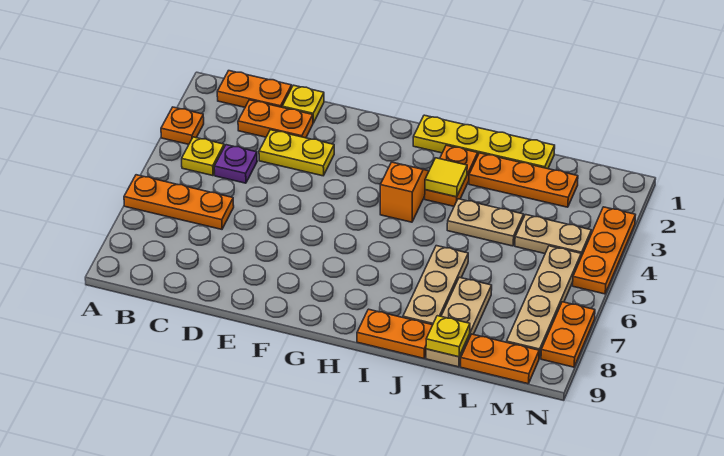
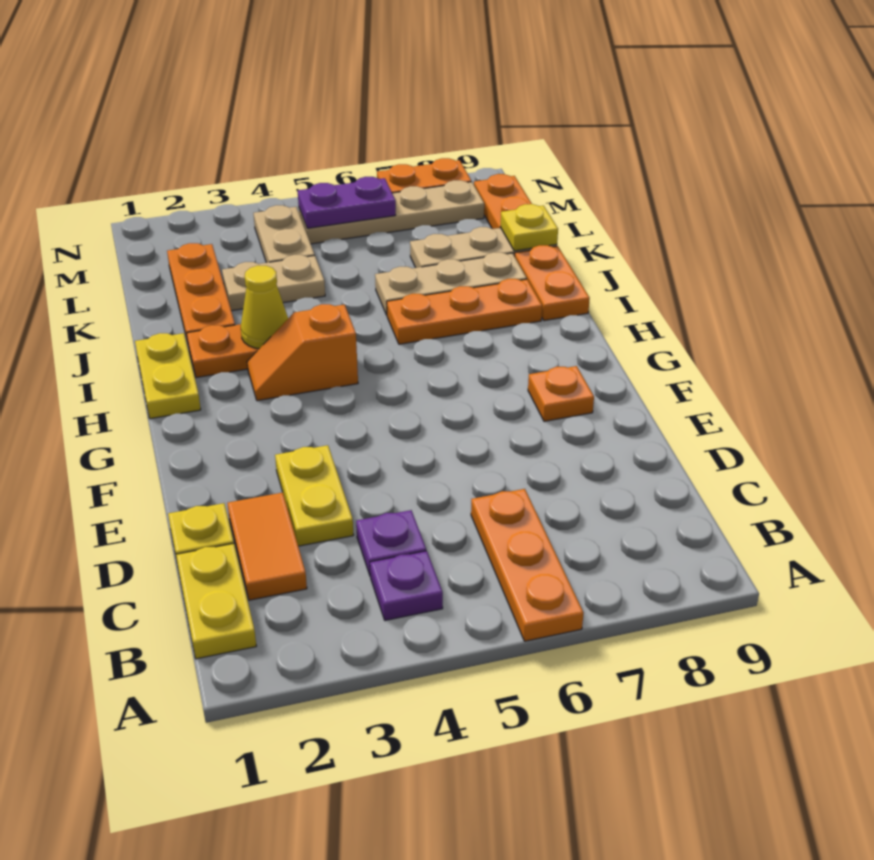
orange 1x1 plate [161,107,204,144] -> orange 1x1 plate moved to [528,366,594,421]
orange 1x2 plate [217,71,292,107] -> yellow 1x2 plate [176,544,256,659]
yellow 1x1 plate [182,137,224,176] -> purple 1x1 plate [370,551,443,620]
orange 1x2 plate [238,100,313,138] -> orange 1x2 tile [227,493,307,600]
yellow 1x4 plate [413,115,555,169] -> yellow 1x2 plate [135,333,201,419]
yellow 1x1 tile [425,158,467,197] -> yellow 1x1 cone [241,266,288,349]
tan 1x2 plate [447,199,524,246] -> tan 1x2 plate turned to [222,255,325,311]
none -> purple 1x2 plate [298,177,396,228]
orange 1x3 plate [573,207,635,294] -> orange 1x3 plate moved to [387,279,542,344]

